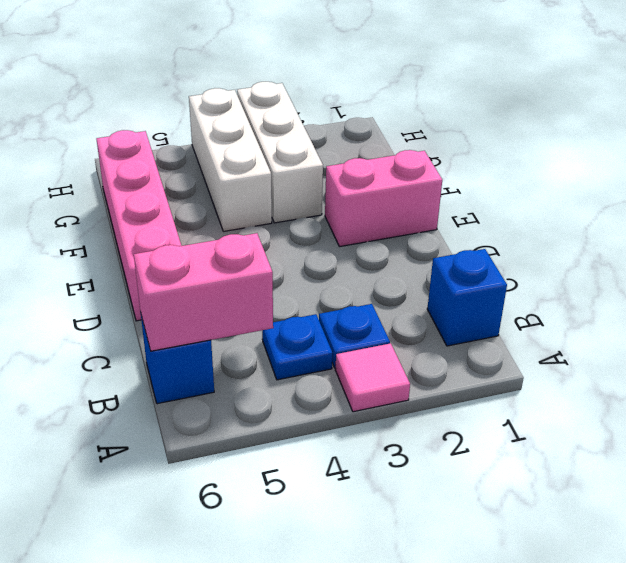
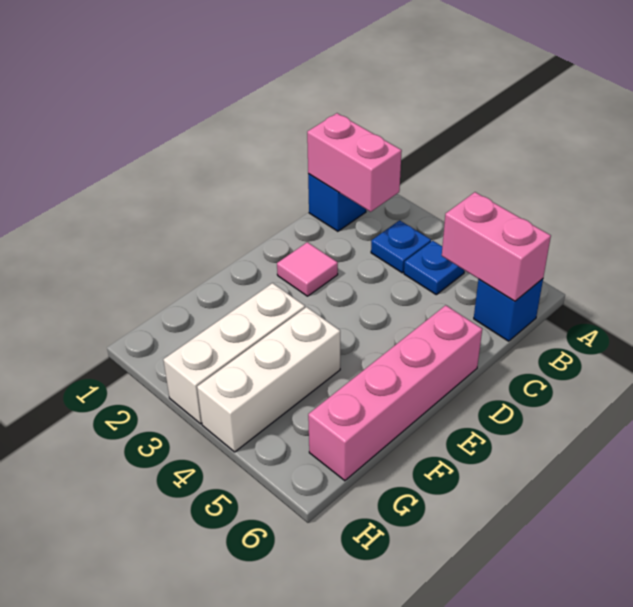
pink 1x1 tile [335,343,410,412] -> pink 1x1 tile moved to [277,242,338,296]
pink 1x2 brick [325,150,442,247] -> pink 1x2 brick moved to [307,113,402,212]

